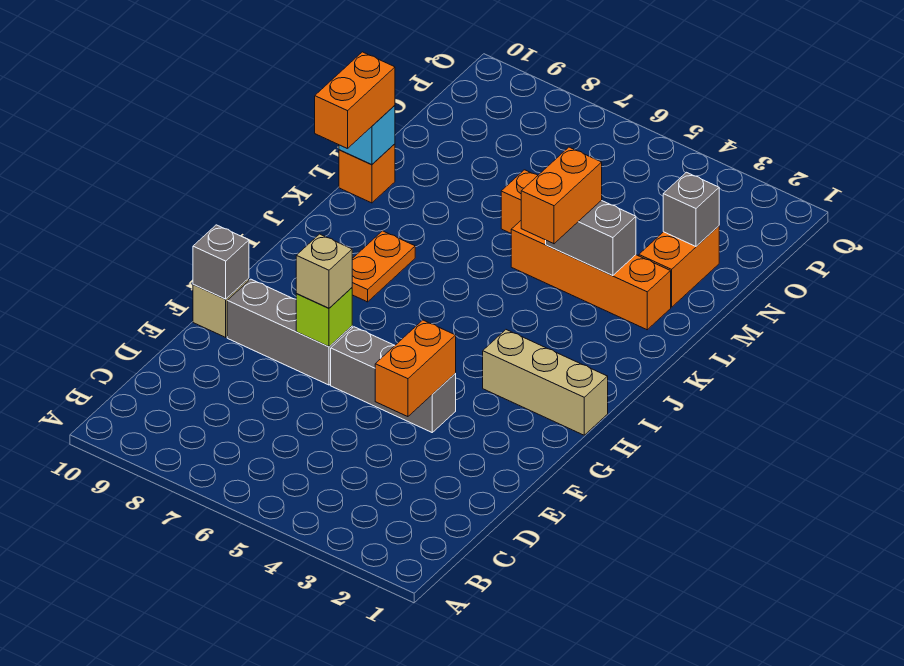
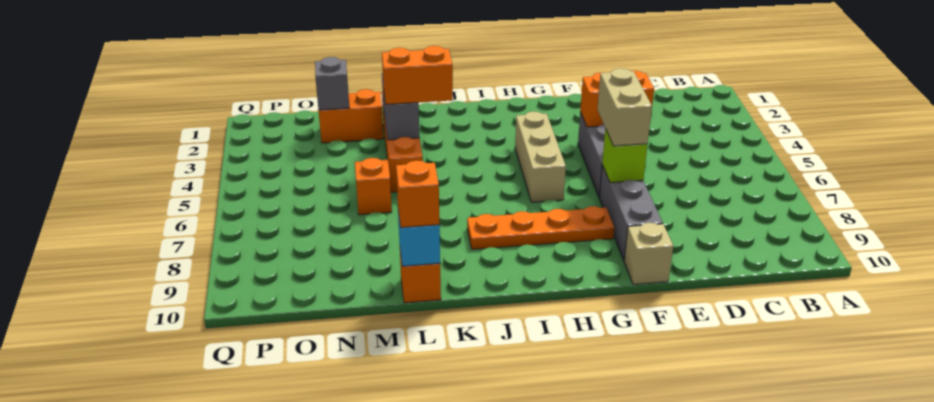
tan 1x1 brick [296,234,352,308] -> tan 1x2 brick [598,68,652,146]
grey 1x1 brick [193,225,249,299] -> none
tan 1x3 brick [483,330,608,435] -> tan 1x3 brick moved to [515,111,566,202]
orange 1x2 plate [352,231,415,302] -> orange 1x4 plate [467,206,614,249]
orange 1x2 brick [315,52,395,149] -> orange 1x1 brick [396,161,439,227]

